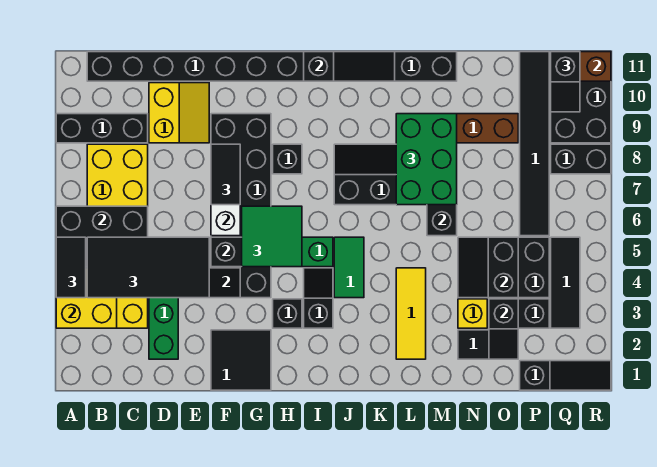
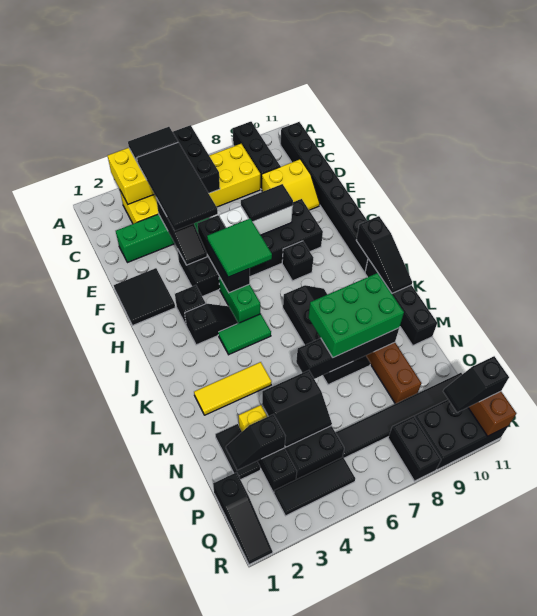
black 2x2 slope [458,237,518,298] -> black 2x2 slope turned to [262,370,332,447]

